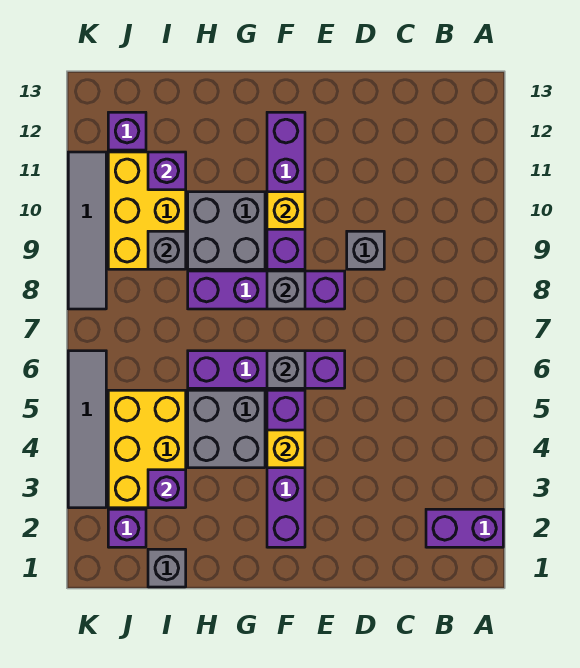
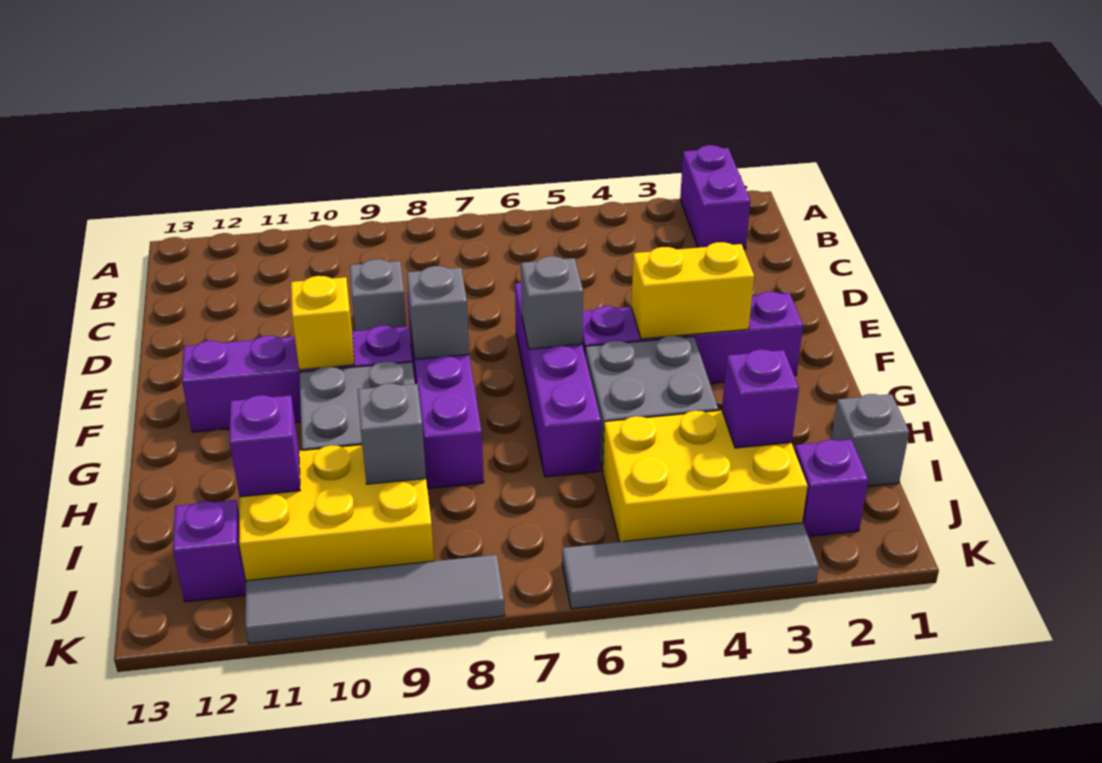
yellow 1x1 brick [267,430,305,468] -> yellow 1x2 brick [631,242,754,339]

